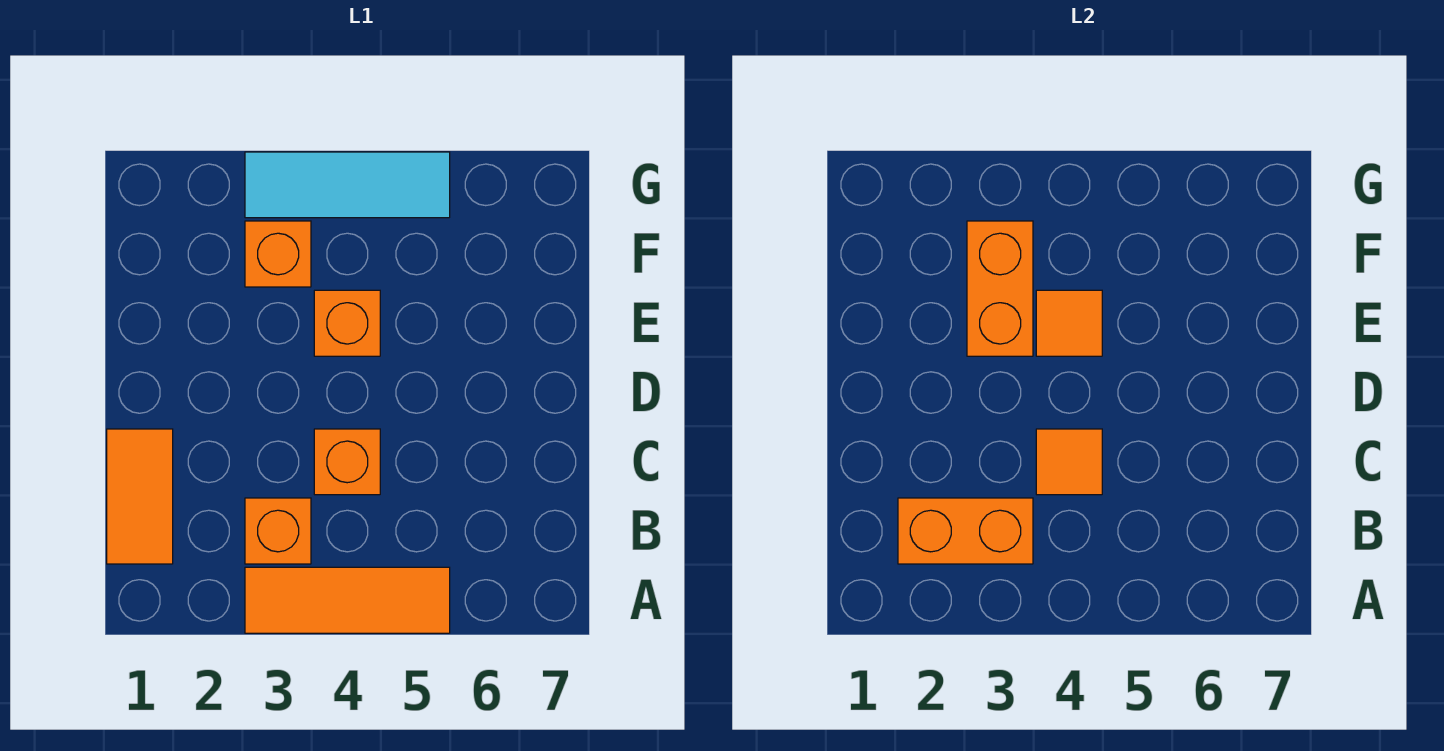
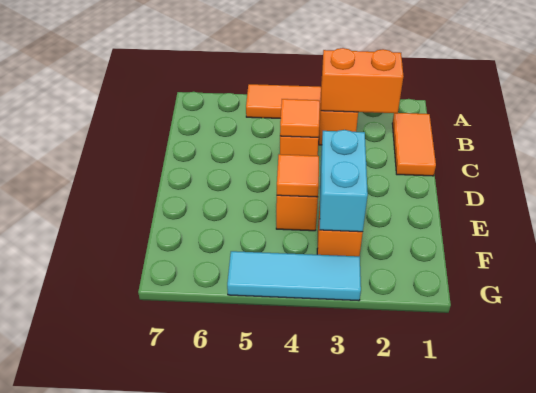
orange 1x2 brick [967,221,1033,356] -> cyan 1x2 brick [320,130,368,232]

